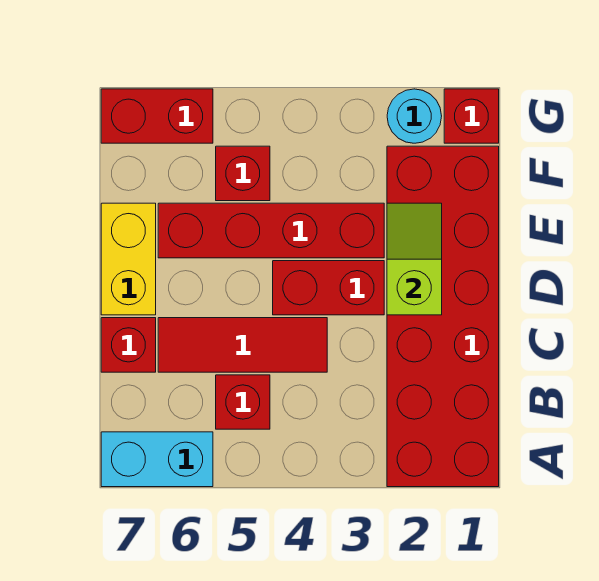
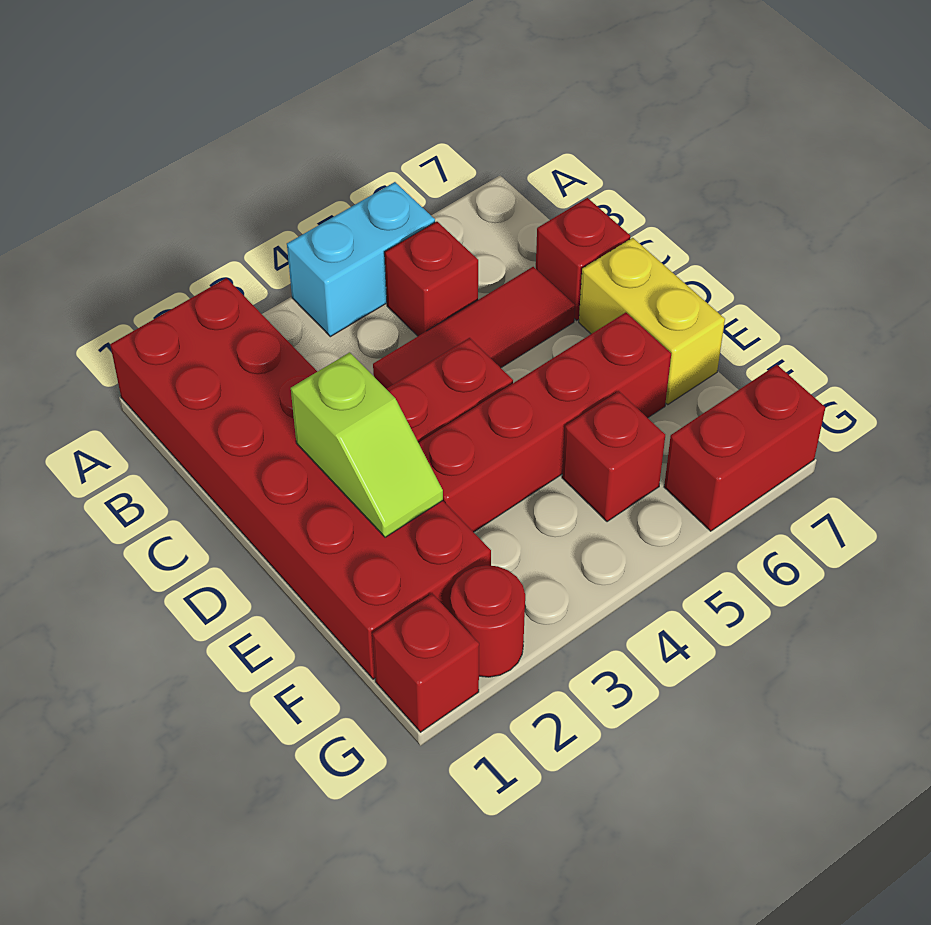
cyan 1x2 brick [101,432,213,487] -> cyan 1x2 brick moved to [287,182,435,337]
cyan 1x1 round brick [387,89,442,143] -> red 1x1 round brick [450,565,525,677]

